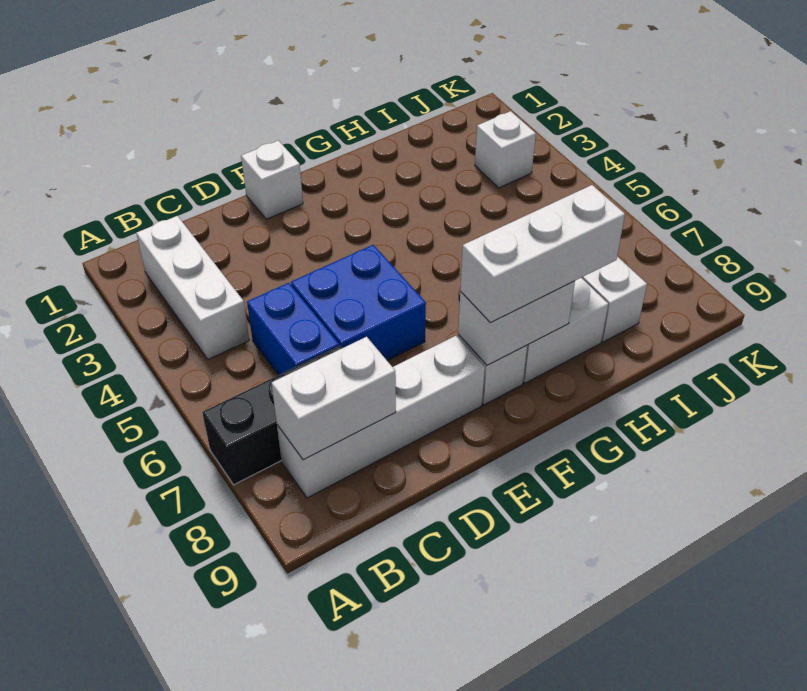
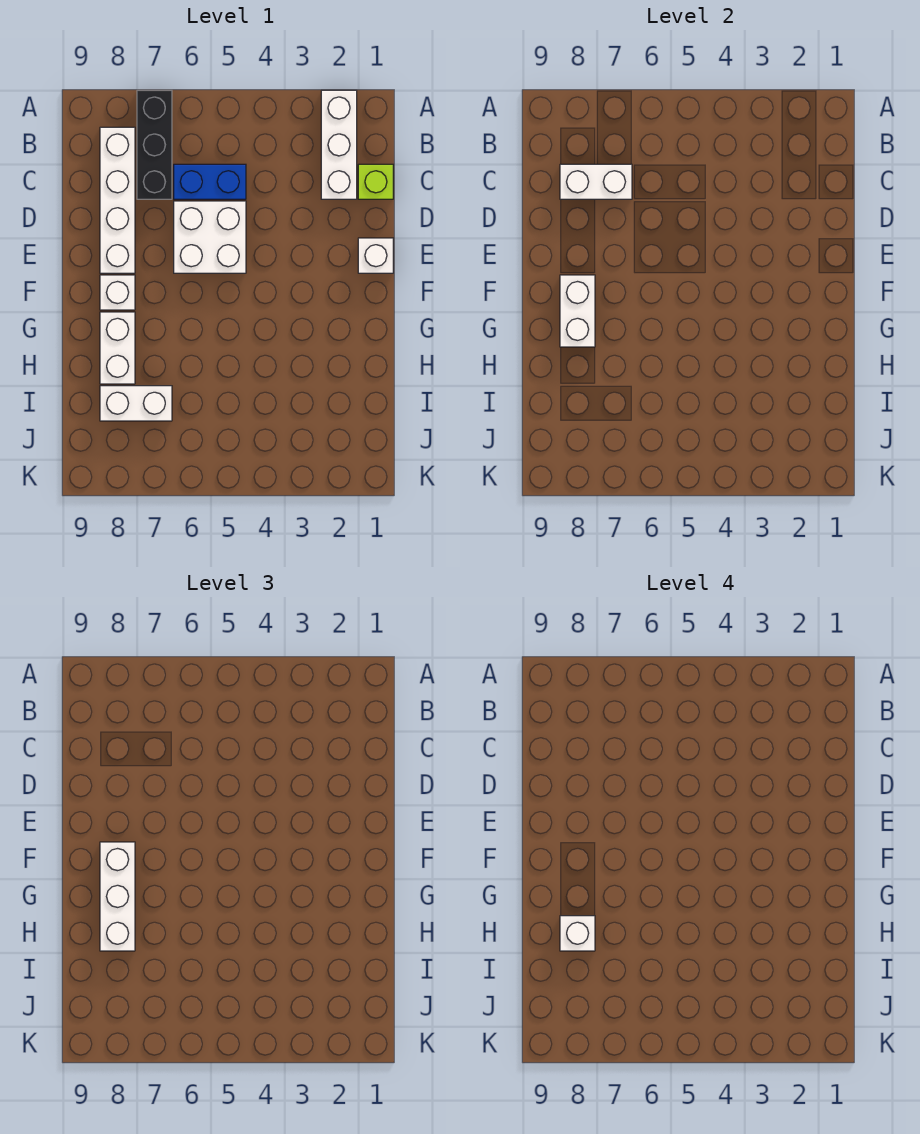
white 1x3 brick [136,216,249,360] -> white 1x3 brick turned to [321,90,357,199]
white 1x2 brick [272,337,396,460] -> white 1x2 brick turned to [560,164,632,199]
none -> lime 1x1 brick [358,164,393,199]
blue 2x2 brick [291,245,426,360] -> white 2x2 brick [174,201,246,273]
white 1x1 brick [475,111,536,188] -> white 1x1 brick moved to [560,916,595,951]

